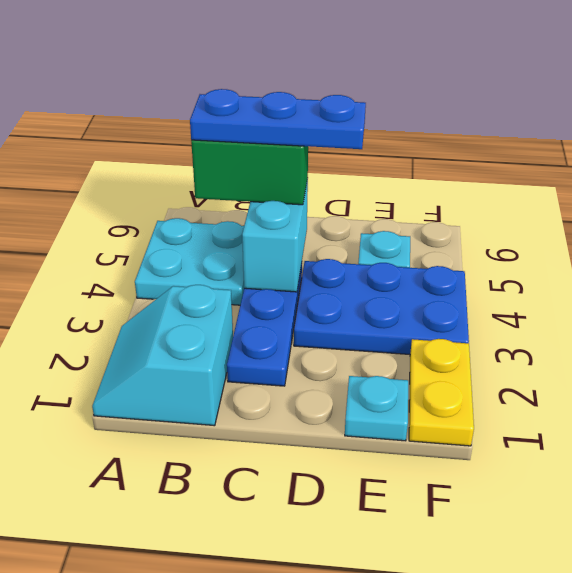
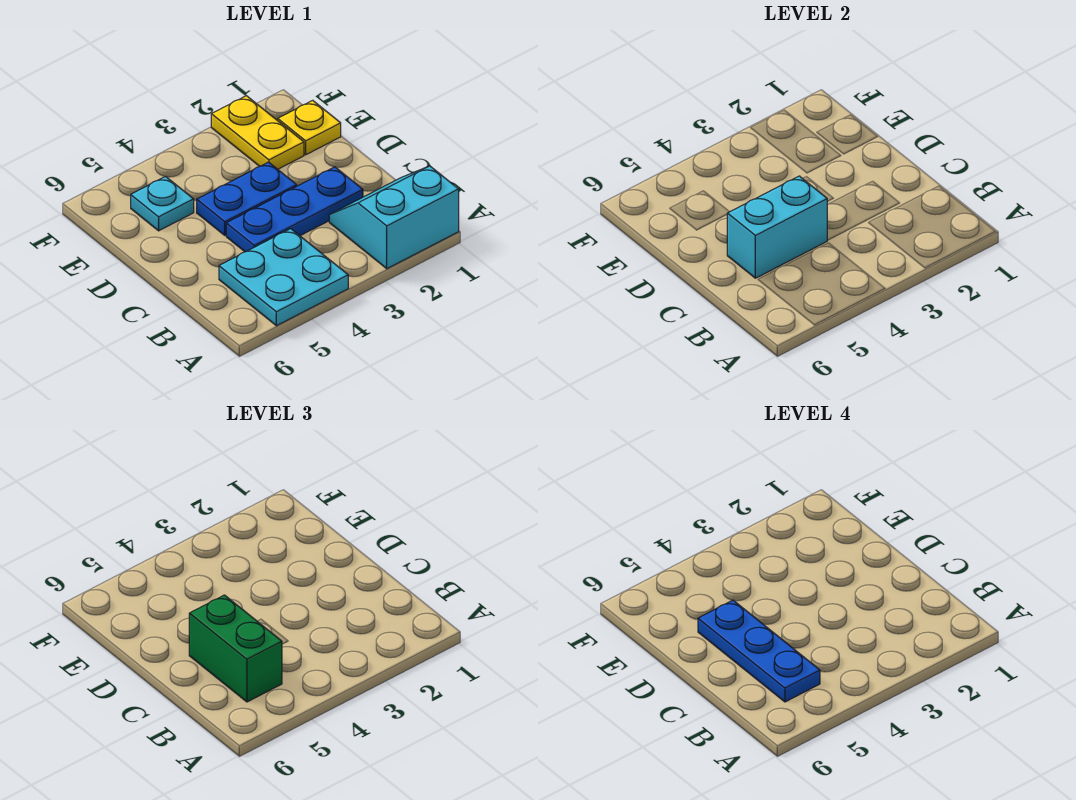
cyan 2x2 slope [92,285,233,426] -> cyan 2x2 slope turned to [329,166,459,269]
blue 2x3 plate [294,259,469,354] -> blue 1x2 plate [197,162,297,235]
cyan 1x1 plate [345,376,408,441] -> yellow 1x1 plate [278,100,341,155]
yellow 1x2 plate [409,339,474,446] -> yellow 1x2 plate turned to [211,96,304,169]

